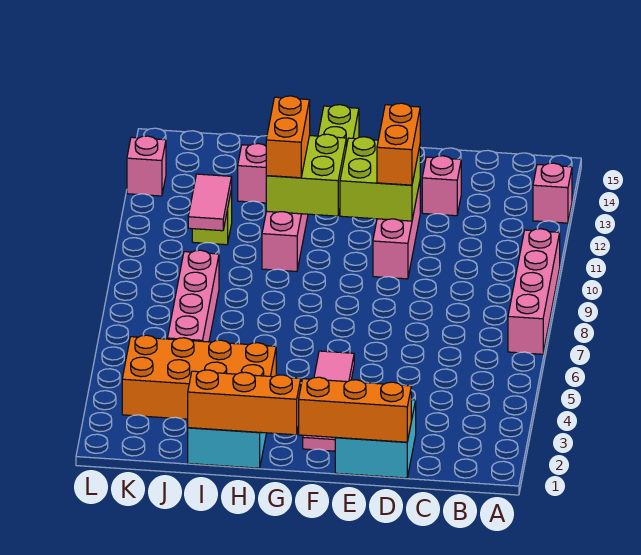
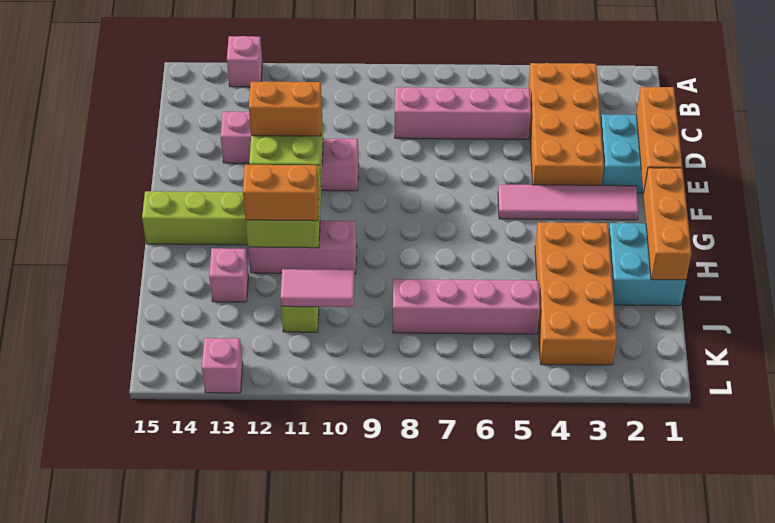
pink 1x4 brick [508,229,560,354] -> pink 1x4 brick moved to [395,87,531,139]
none -> orange 2x4 brick [528,63,604,185]

